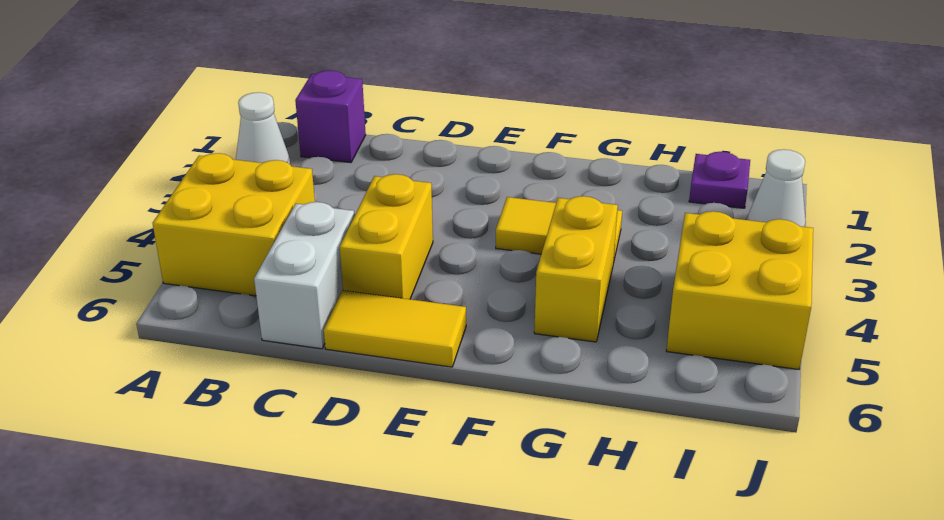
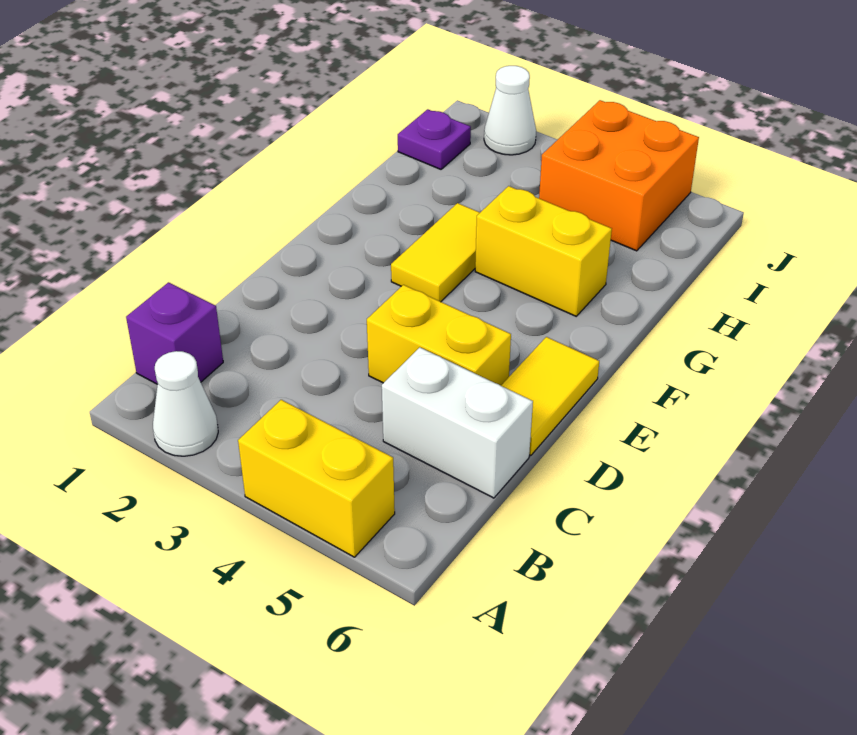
yellow 2x2 brick [153,153,315,296] -> yellow 1x2 brick [238,400,395,557]
yellow 2x2 brick [666,211,813,369] -> orange 2x2 brick [539,100,699,251]

